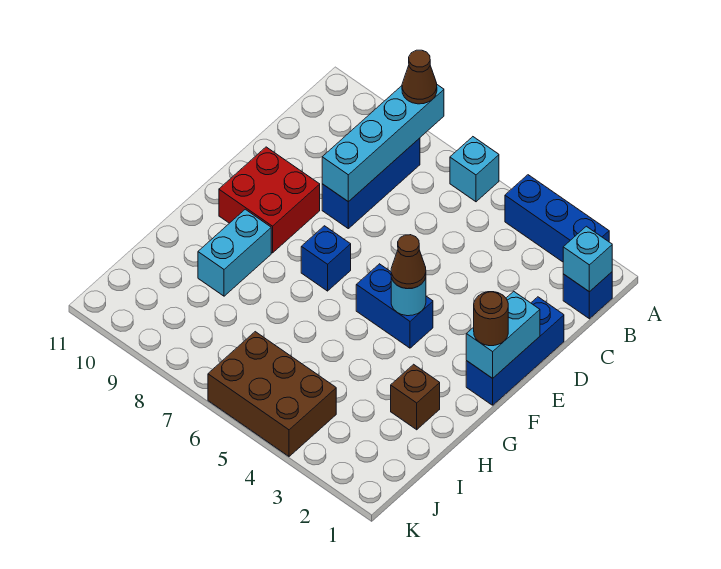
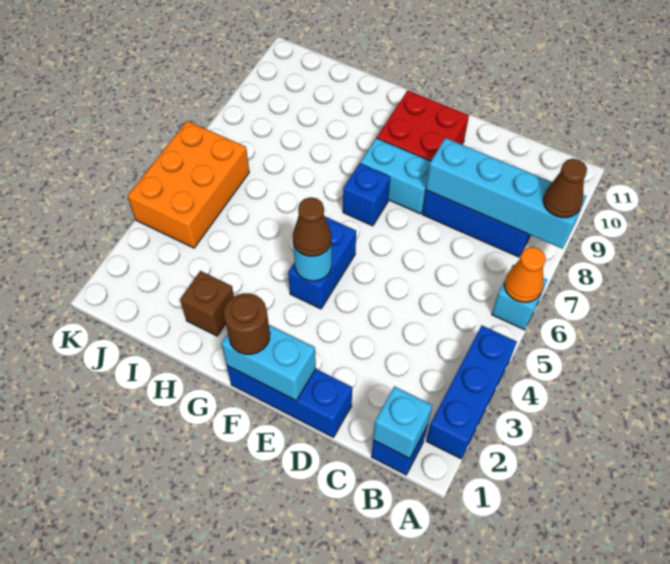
none -> orange 1x1 cone [504,247,546,302]
cyan 1x2 brick [198,209,271,296] -> cyan 1x2 brick moved to [360,138,431,214]
brown 2x3 brick [208,332,336,456] -> orange 2x3 brick [128,121,249,248]

